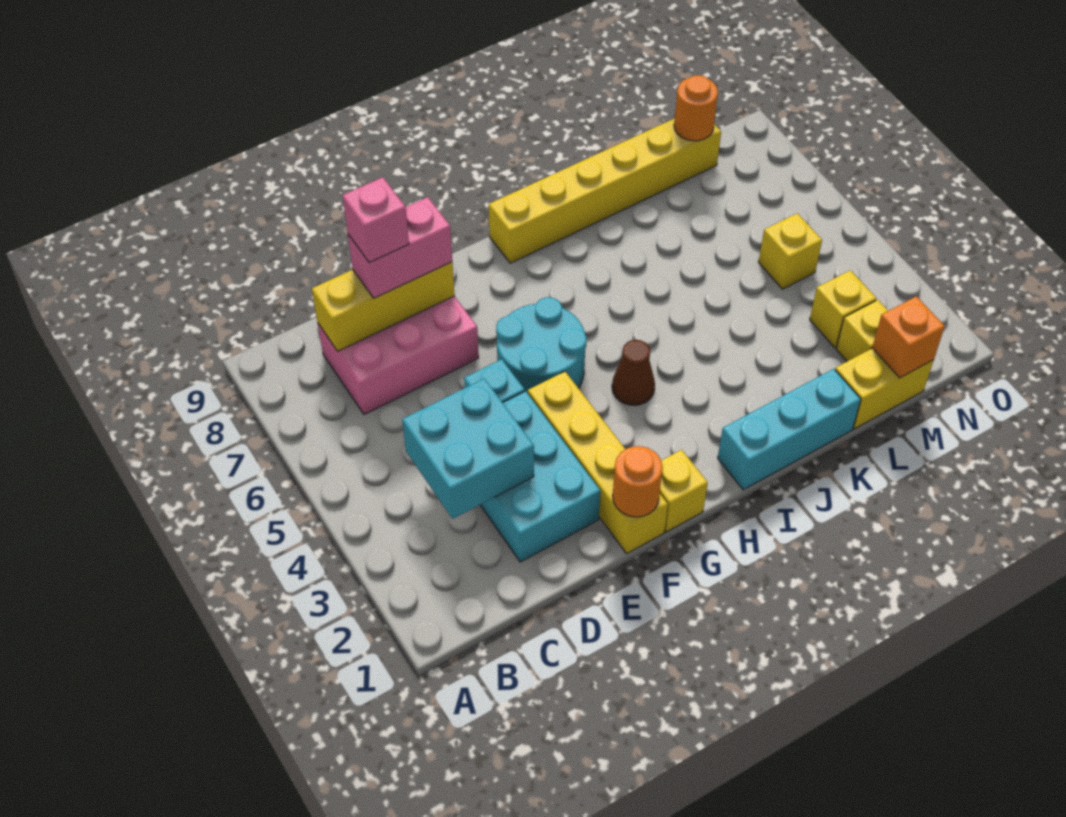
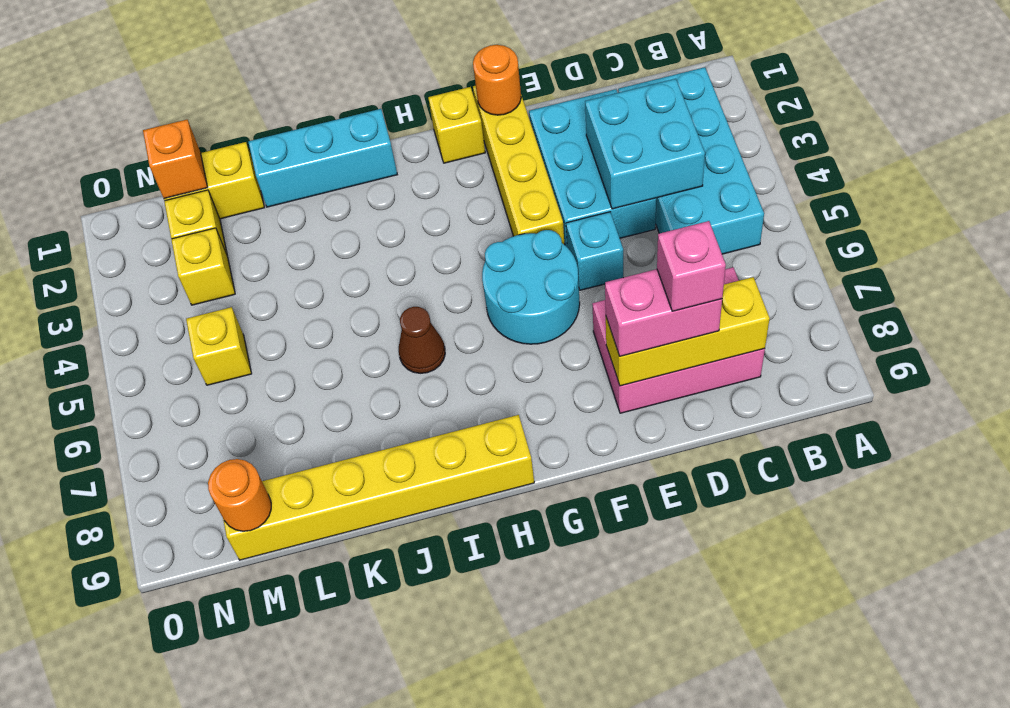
none -> cyan 2x4 brick [618,67,764,254]
brown 1x1 cone [612,340,655,405] -> brown 1x1 cone moved to [399,307,445,373]

